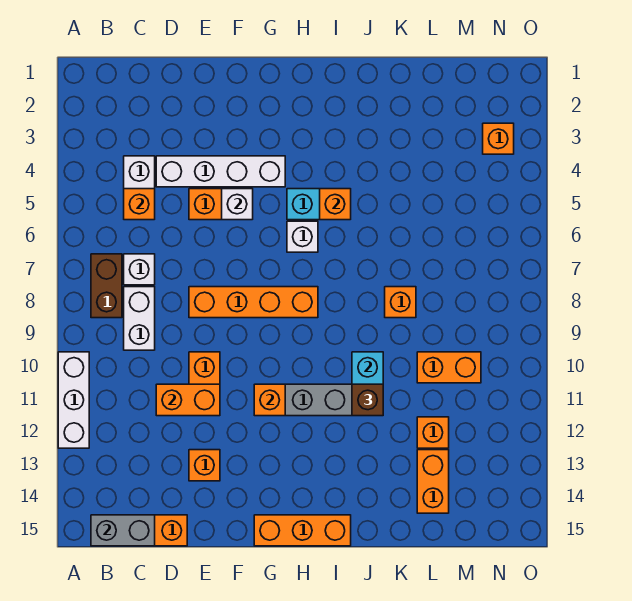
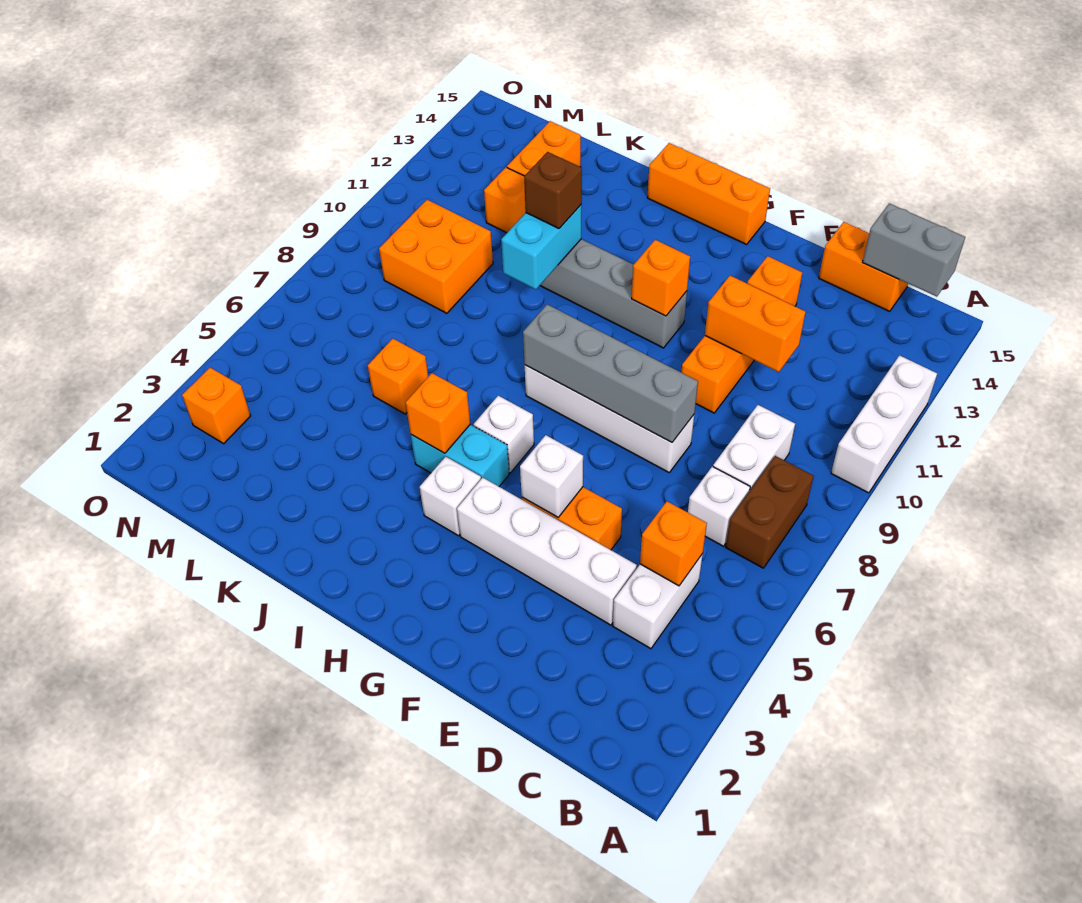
orange 1x4 brick [189,287,318,318] -> white 1x4 brick [525,365,694,472]
none -> grey 1x4 brick [523,304,698,442]
none -> white 1x1 brick [420,457,481,536]
orange 1x1 brick [385,287,416,318] -> orange 1x1 brick moved to [368,339,428,414]
orange 1x2 brick [417,352,481,383] -> orange 2x2 brick [379,200,493,313]

